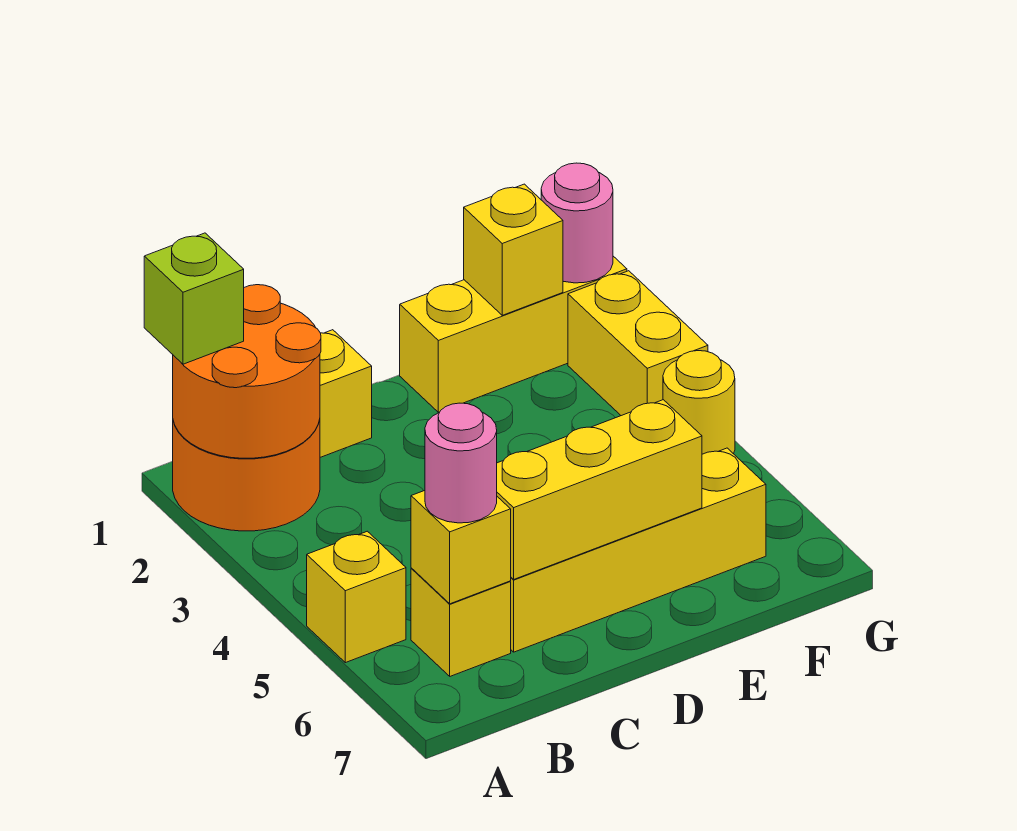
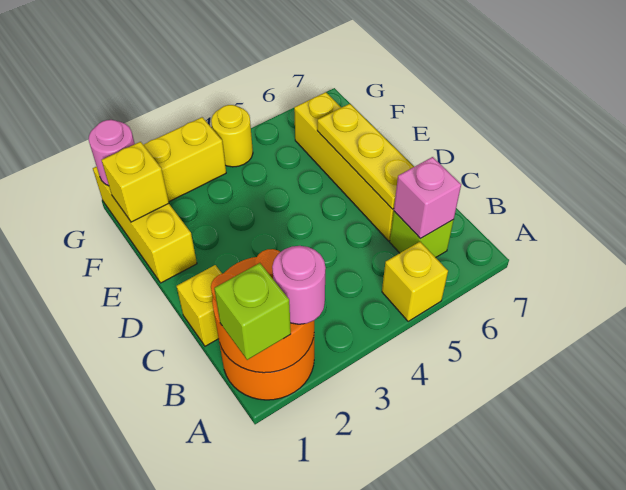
yellow 1x1 brick [411,568,511,676] -> lime 1x1 brick [390,211,454,258]
yellow 1x1 brick [411,491,511,604] -> pink 1x1 brick [394,157,461,238]
pink 1x1 round brick [425,403,497,523] -> pink 1x1 round brick moved to [272,246,326,324]
yellow 1x3 brick [497,400,702,579] -> yellow 1x3 plate [317,104,414,209]

